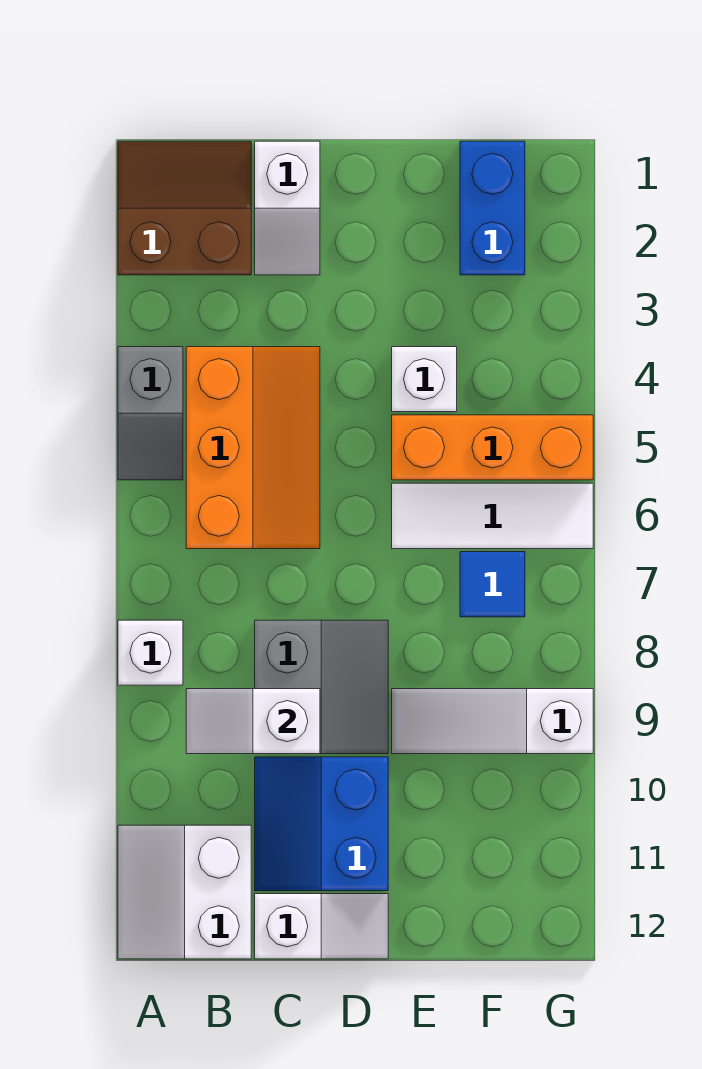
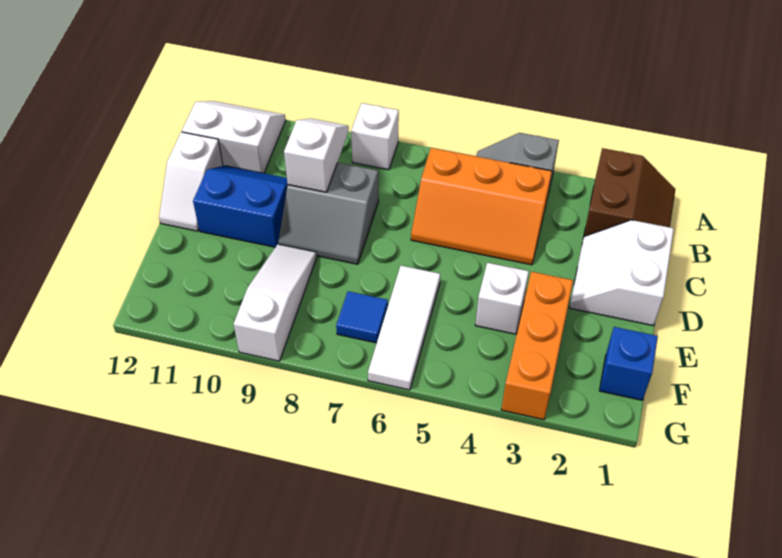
white 1x2 slope [255,141,320,275] -> white 2x2 slope [569,220,674,326]
orange 1x3 brick [392,415,593,480] -> orange 1x3 brick moved to [501,272,573,420]
blue 1x2 brick [460,141,525,275] -> blue 1x1 brick [599,327,658,400]

